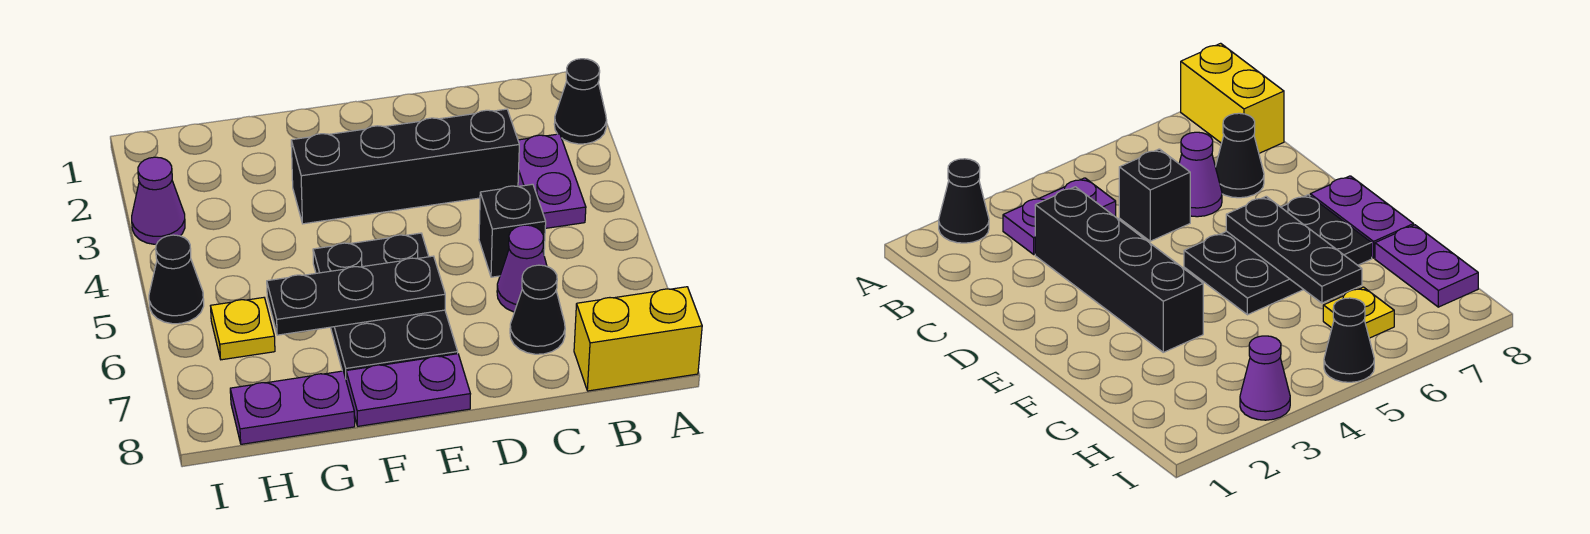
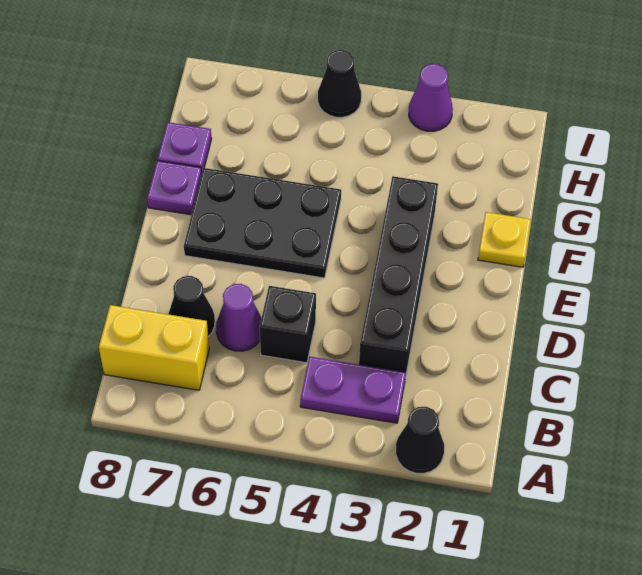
yellow 1x2 brick [574,287,702,391] -> yellow 1x2 brick turned to [99,305,209,390]
black 1x3 plate [267,256,445,335] -> none
purple 1x2 plate [346,354,470,426] -> purple 1x1 plate [147,161,202,215]
purple 1x2 plate [230,371,355,444] -> purple 1x1 plate [158,122,212,172]
yellow 1x1 plate [211,298,275,360] -> yellow 1x1 plate moved to [478,212,531,267]

